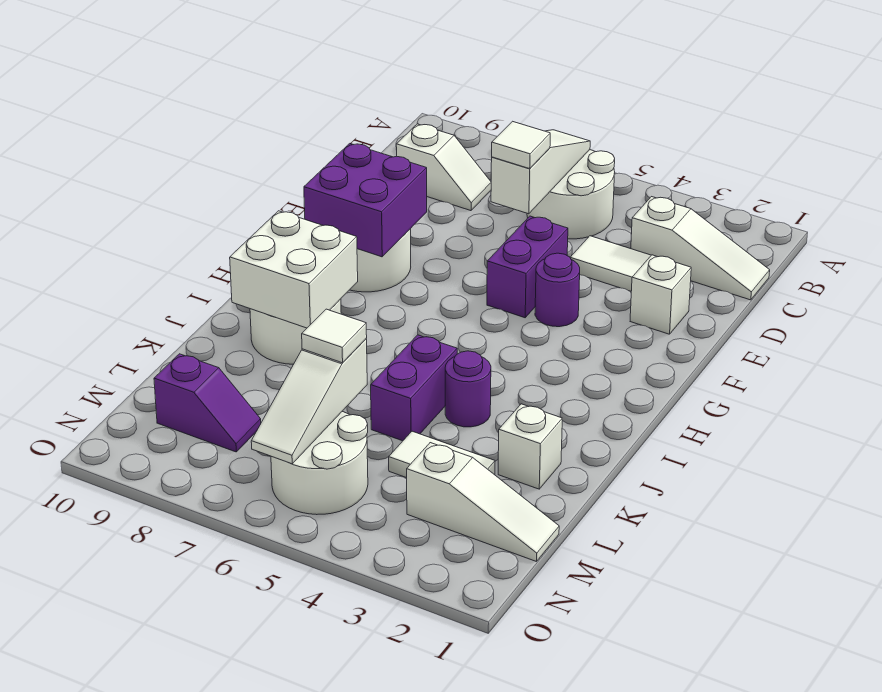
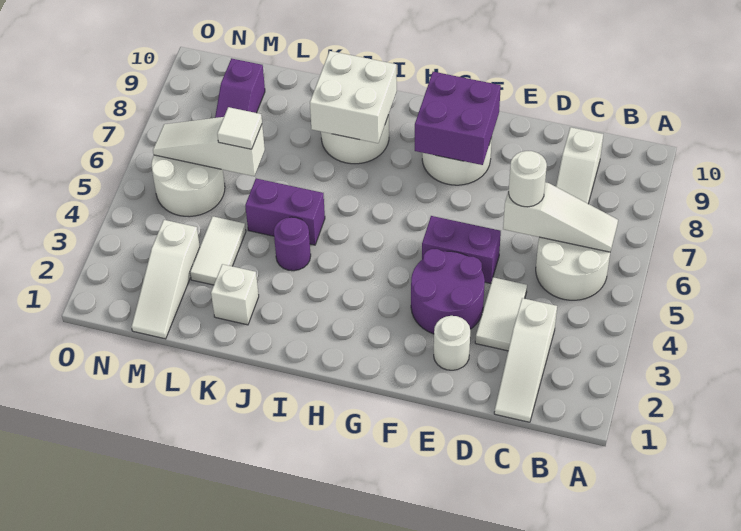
white 1x1 tile [492,121,550,169] -> white 1x1 round brick [509,151,547,207]
white 1x1 brick [630,255,691,334] -> white 1x1 round brick [434,316,470,370]
purple 1x1 round brick [535,253,580,327] -> purple 2x2 round brick [411,249,485,334]

